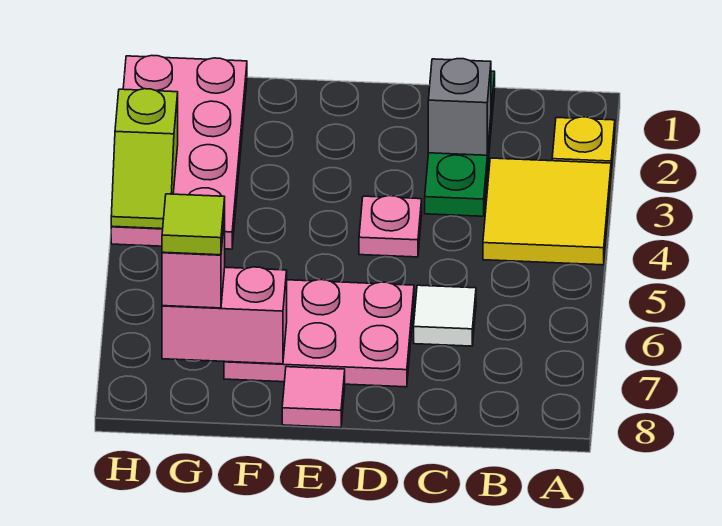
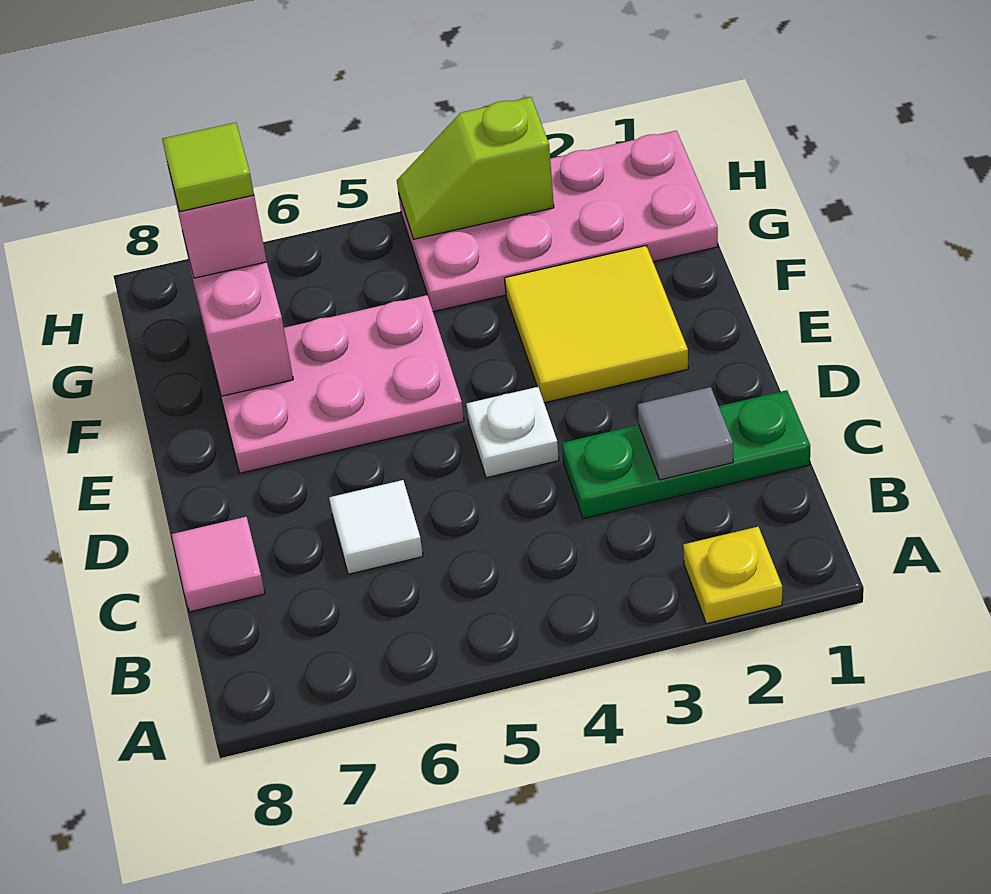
yellow 2x2 tile [483,158,611,265] -> yellow 2x2 tile moved to [505,246,688,403]
grey 1x1 brick [428,59,491,155] -> grey 1x1 tile [638,387,733,480]
pink 1x1 plate [359,196,422,257] -> white 1x1 plate [466,387,559,478]
pink 2x3 plate [224,280,414,387] -> pink 2x3 plate turned to [211,295,464,473]
pink 1x1 tile [282,367,345,428] -> pink 1x1 tile moved to [172,517,265,612]

